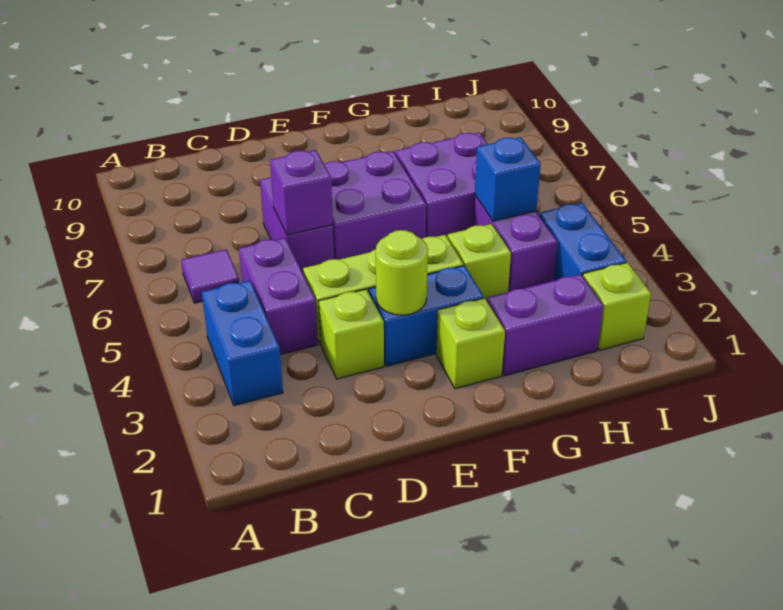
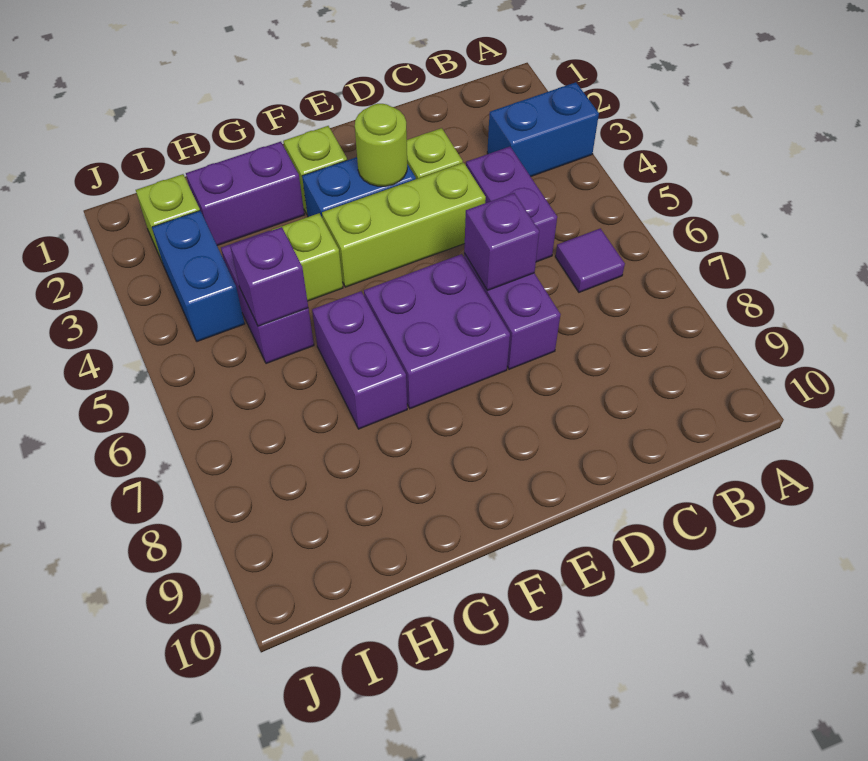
blue 1x2 brick [202,281,283,406] -> blue 1x2 brick turned to [487,82,599,177]
purple 2x2 brick [395,133,488,237] -> purple 1x2 brick [312,291,407,429]
blue 1x1 brick [475,137,541,221] -> purple 1x1 brick [230,227,308,326]

